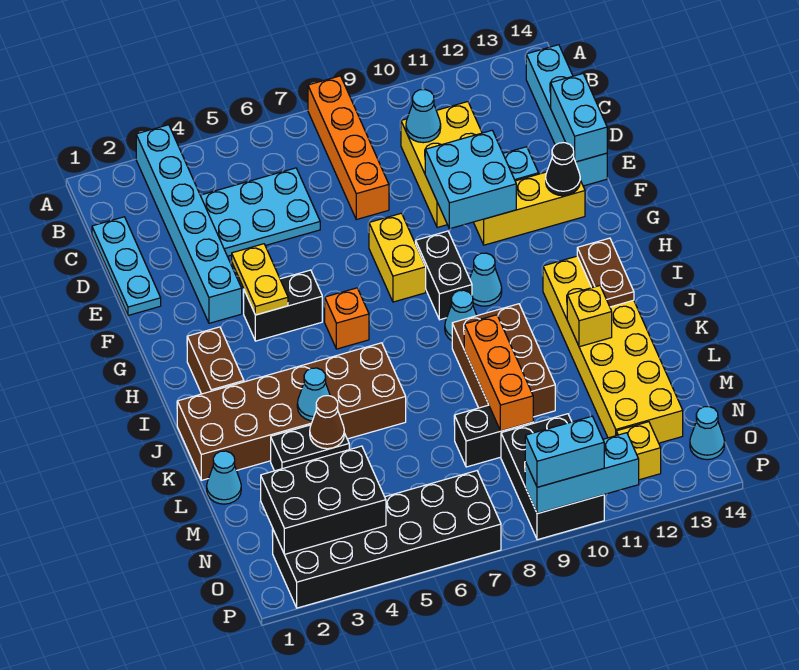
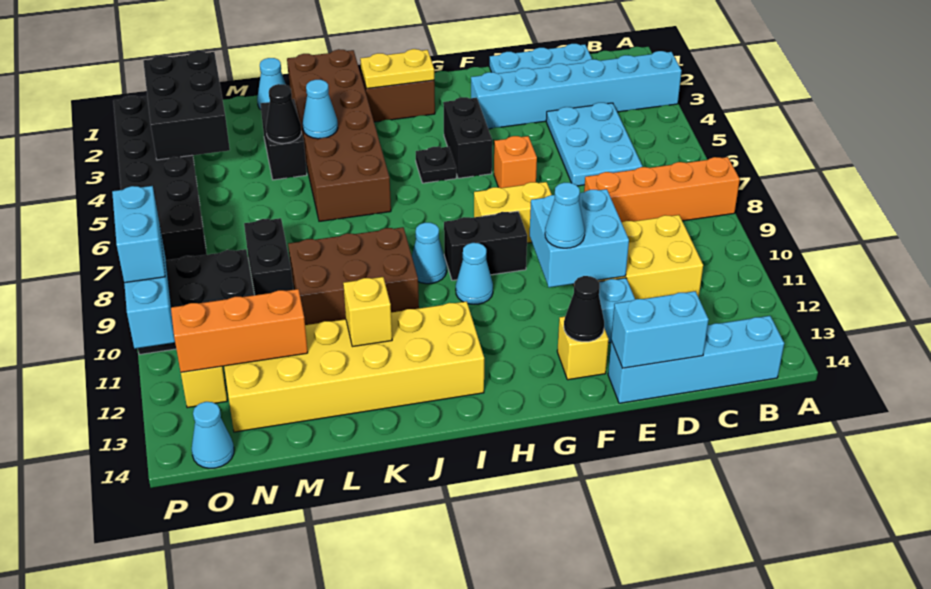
cyan 1x1 cone [406,90,441,143] -> cyan 1x1 cone moved to [545,183,585,248]
yellow 1x2 plate [232,244,288,315] -> yellow 1x2 plate moved to [360,49,434,89]
yellow 1x3 brick [474,172,585,245] -> yellow 1x1 brick [557,316,609,380]
none -> black 1x1 plate [416,147,456,183]
orange 1x1 brick [325,288,369,349] -> orange 1x1 brick moved to [494,136,537,188]
brown 1x2 plate [577,238,634,307] -> none
orange 1x3 brick [464,315,533,431] -> orange 1x3 brick moved to [171,289,308,372]
brown 1x1 cone [310,396,344,449] -> black 1x1 cone [266,84,301,143]

